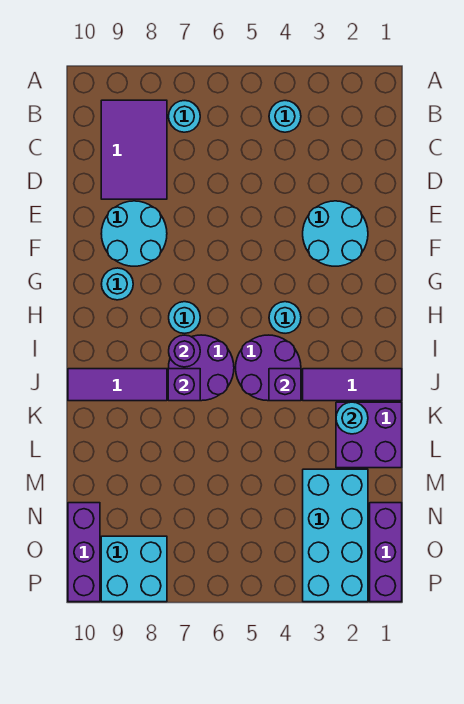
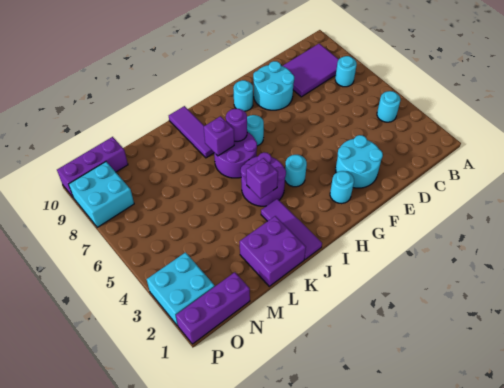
cyan 1x1 round brick [336,402,368,434] -> cyan 1x1 round brick moved to [330,171,354,204]
cyan 2x4 brick [303,469,368,602] -> cyan 2x2 brick [147,252,215,326]

